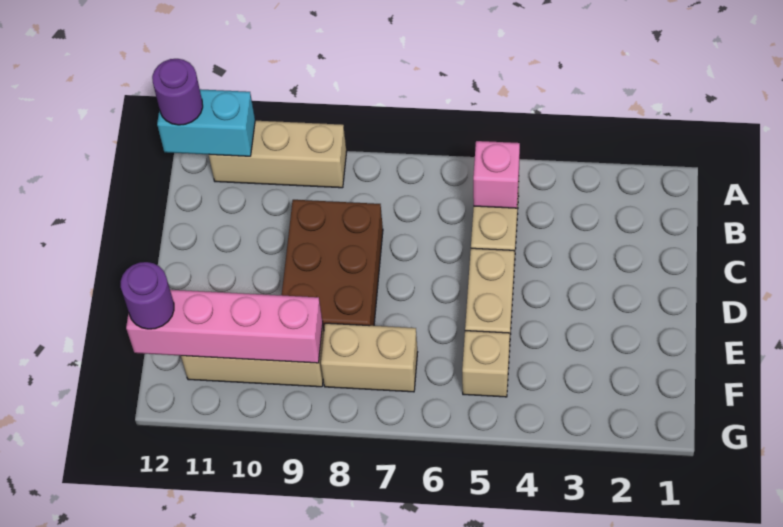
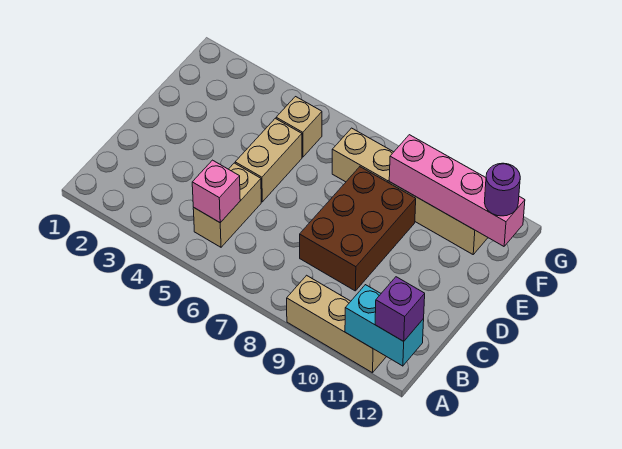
purple 1x1 round brick [152,59,203,125] -> purple 1x1 brick [375,277,425,341]

